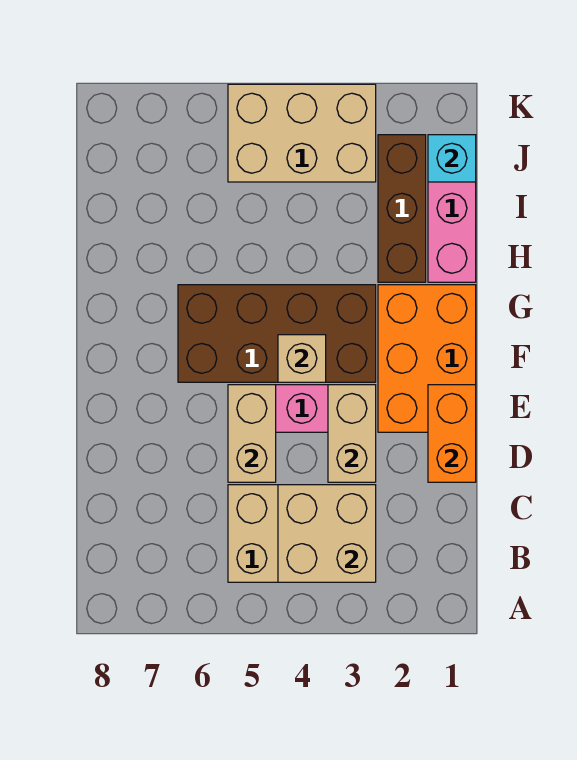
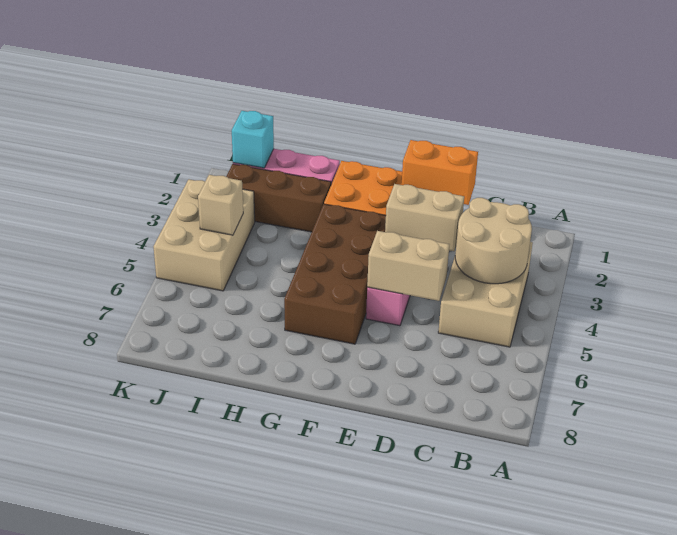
tan 2x2 brick [278,485,376,582] -> tan 2x2 round brick [455,198,532,284]
tan 1x1 brick [278,335,326,382] -> tan 1x1 brick moved to [198,175,243,235]

